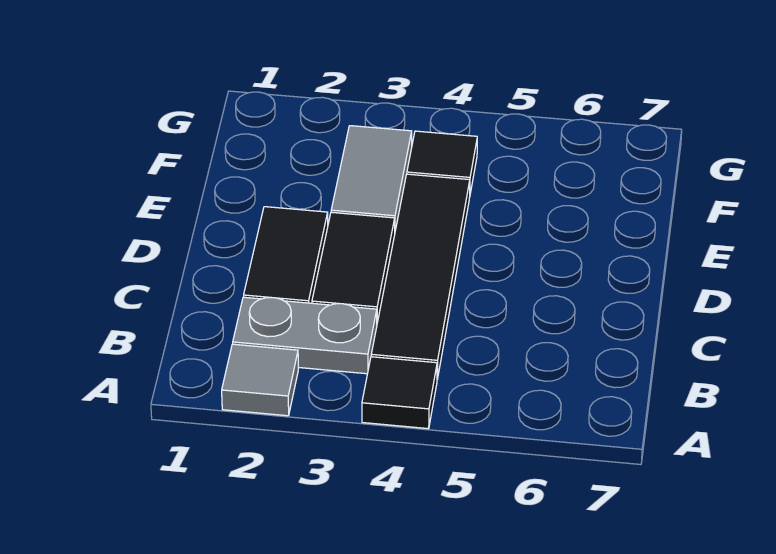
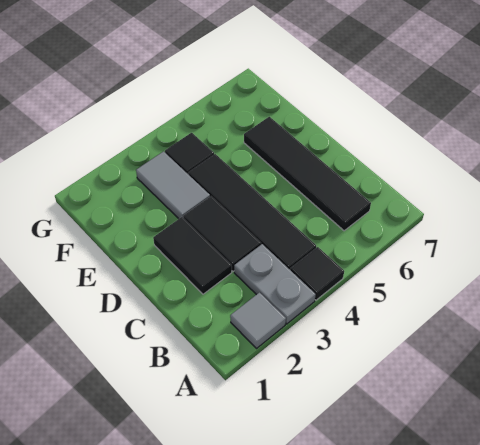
grey 1x2 plate [233,297,377,374] -> grey 1x2 plate turned to [234,244,316,324]
none -> black 1x4 tile [244,117,371,231]

